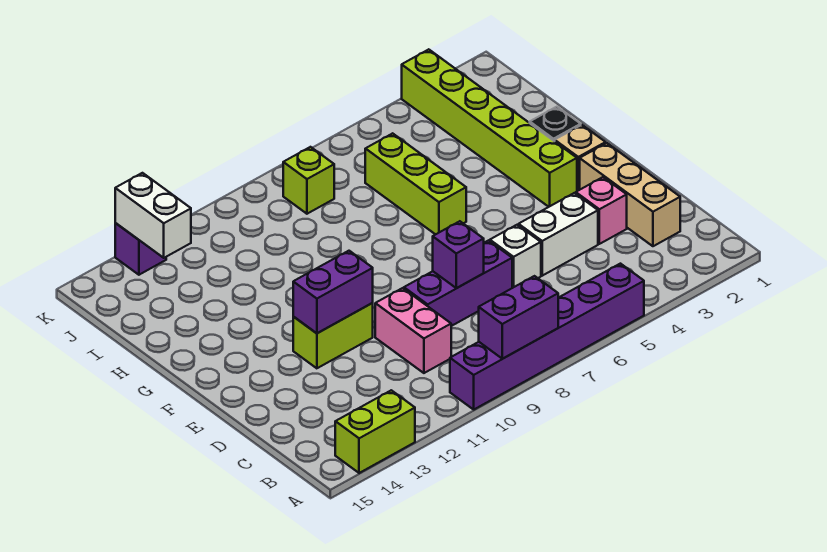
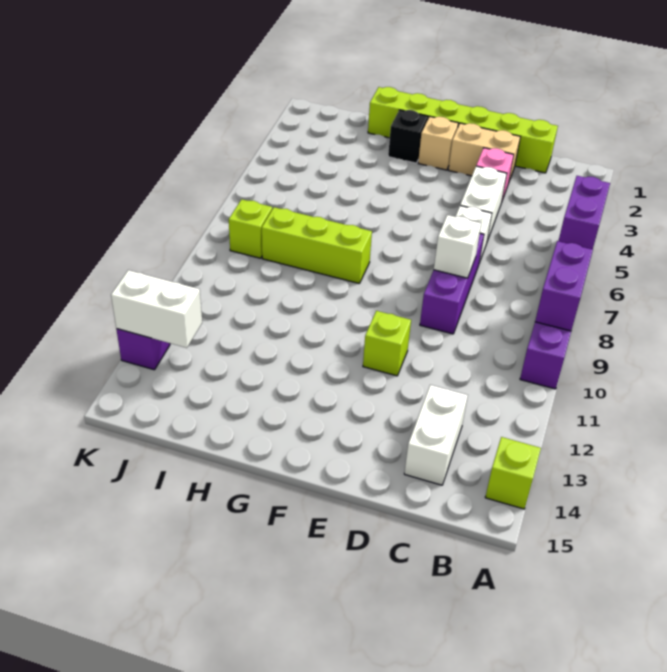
lime 1x2 brick [335,390,415,473] -> lime 1x1 brick [485,437,541,509]
tan 1x3 brick [580,143,680,246] -> tan 1x2 brick [448,123,520,181]
pink 1x2 brick [375,288,451,373] -> none
none -> white 1x2 brick [404,385,468,485]
purple 1x1 brick [433,221,484,288] -> white 1x1 brick [434,215,481,278]
lime 1x2 brick [293,303,373,368] -> lime 1x1 brick [363,311,411,376]
purple 1x2 brick [293,251,373,333] -> purple 1x2 brick moved to [559,176,610,249]
lime 1x6 brick [402,49,577,207] -> lime 1x6 brick moved to [368,87,558,173]
lime 1x3 brick [365,133,466,234] -> lime 1x3 brick moved to [262,207,372,283]

